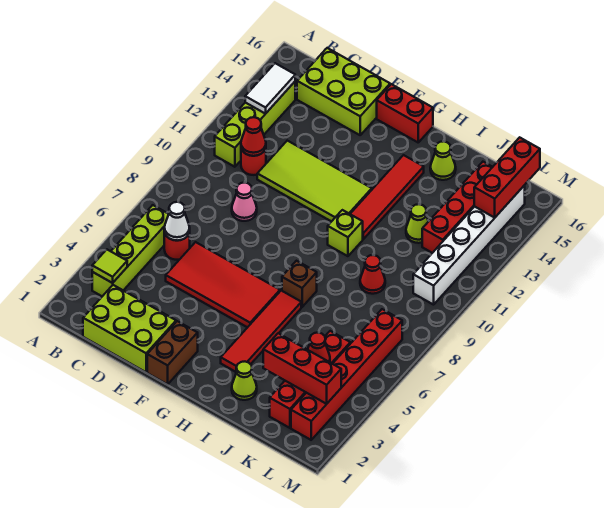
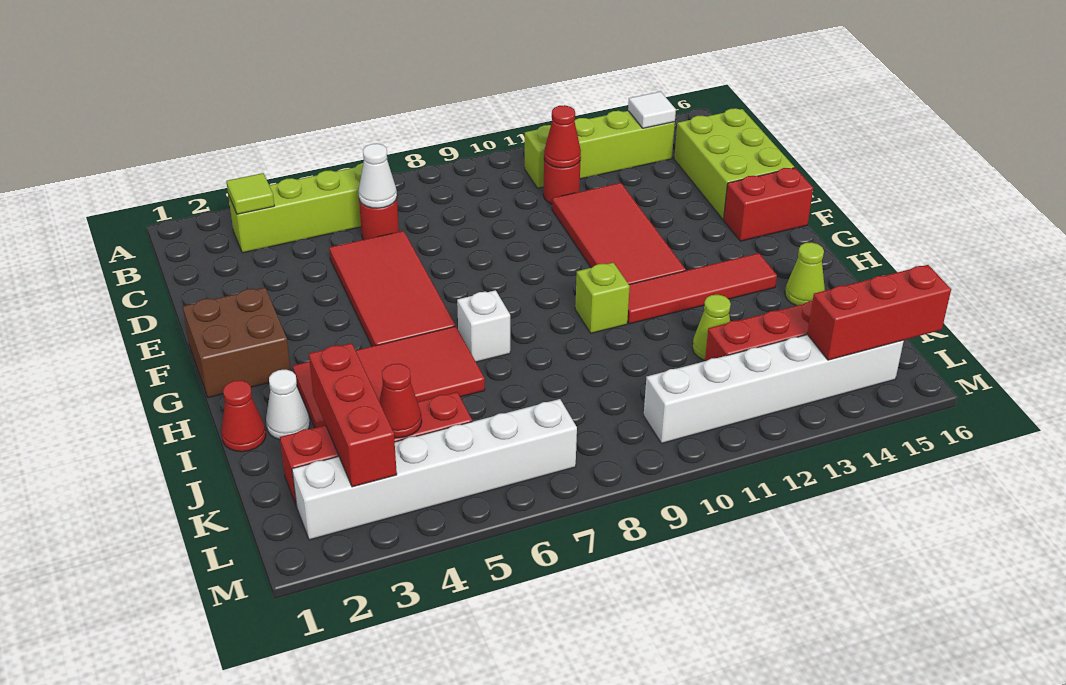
white 1x2 tile [245,63,295,114] -> white 1x1 tile [628,92,676,128]
lime 2x3 brick [83,285,176,372] -> none
pink 1x1 cone [232,183,257,221] -> none
lime 2x4 tile [257,141,372,222] -> red 2x4 tile [552,183,686,284]
brown 1x2 brick [147,321,198,384] -> brown 2x2 brick [183,288,291,398]
red 1x2 brick [377,84,433,142] -> red 1x2 brick turned to [724,168,813,241]
red 1x4 tile [221,291,301,372] -> red 2x4 tile [293,326,485,428]
brown 1x1 brick [282,261,317,307] -> white 1x1 brick [457,290,510,362]
lime 1x1 cone [232,362,257,400] -> white 1x1 cone [266,370,310,439]
red 1x1 cone [360,255,385,294] -> red 1x1 cone moved to [221,380,266,452]
red 1x6 brick [291,309,402,440] -> white 1x6 brick [292,399,577,540]

